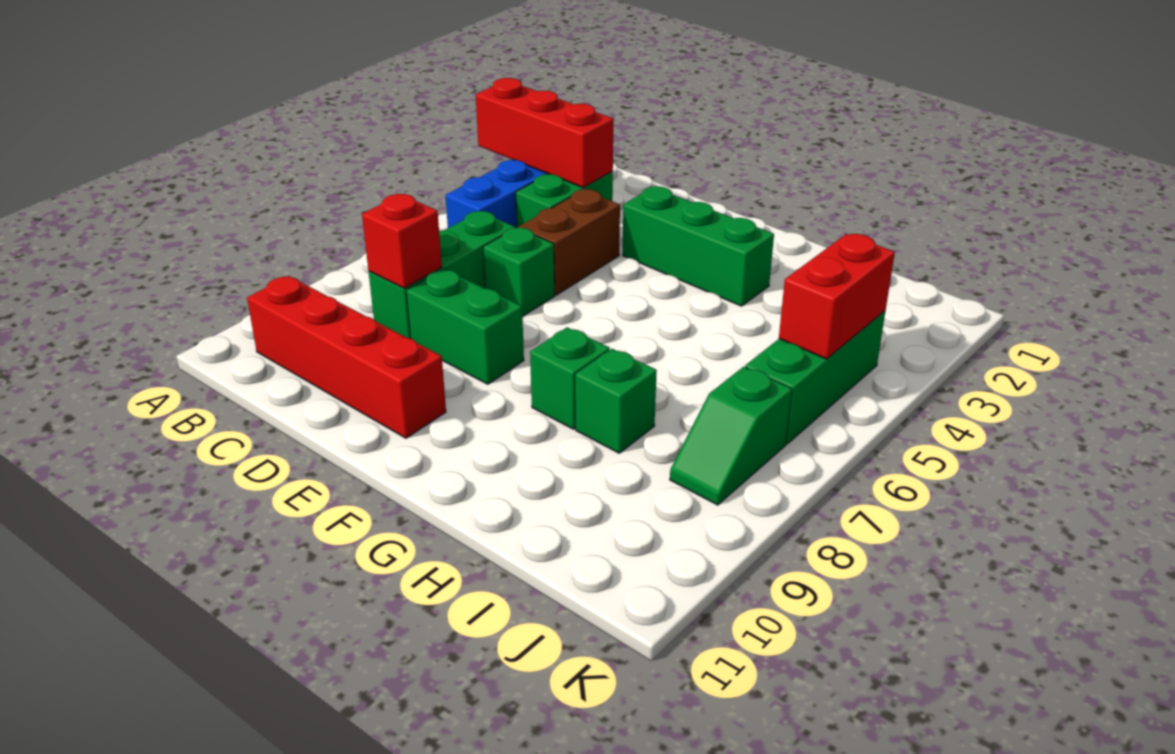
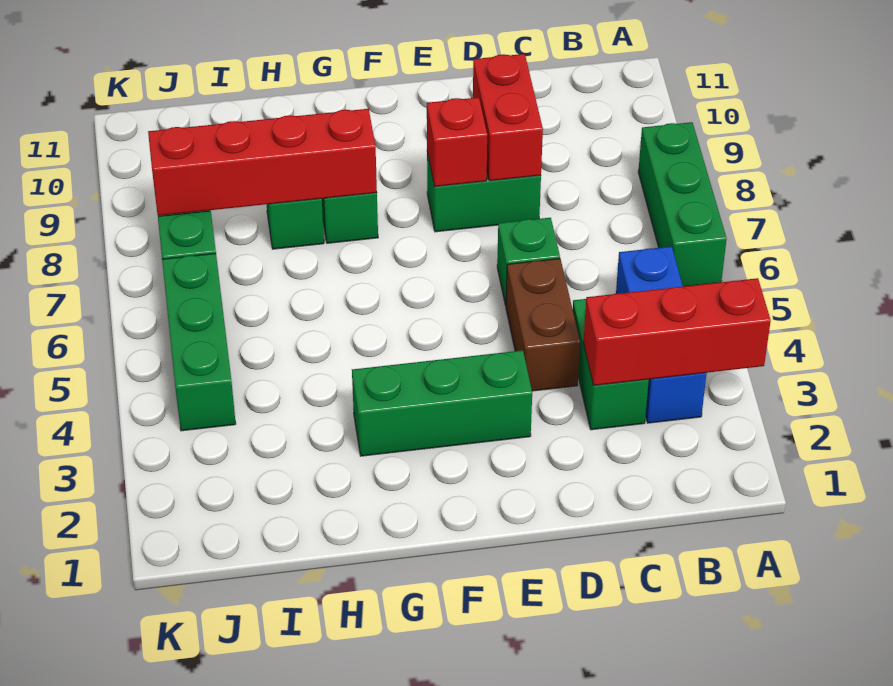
red 1x4 brick [247,276,446,438] -> red 1x4 brick moved to [148,109,377,216]
green 1x3 brick [369,211,515,339] -> green 1x3 brick moved to [638,122,727,286]
red 1x1 brick [362,194,442,288] -> red 1x1 brick moved to [427,97,487,187]
red 1x2 brick [779,234,895,359] -> red 1x2 brick moved to [473,54,543,181]

